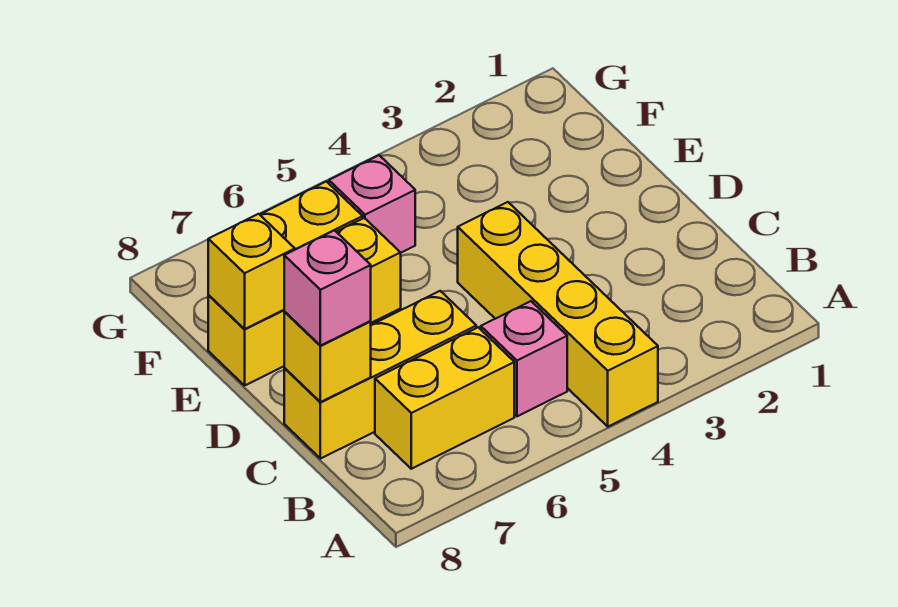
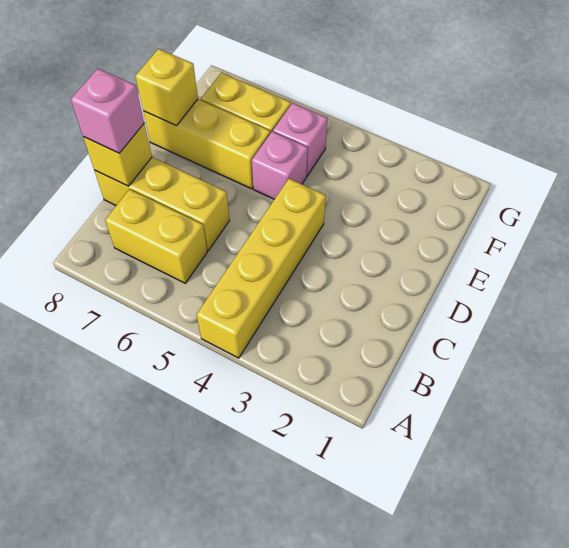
pink 1x1 brick [481,301,567,416] -> pink 1x1 brick moved to [252,132,308,199]

